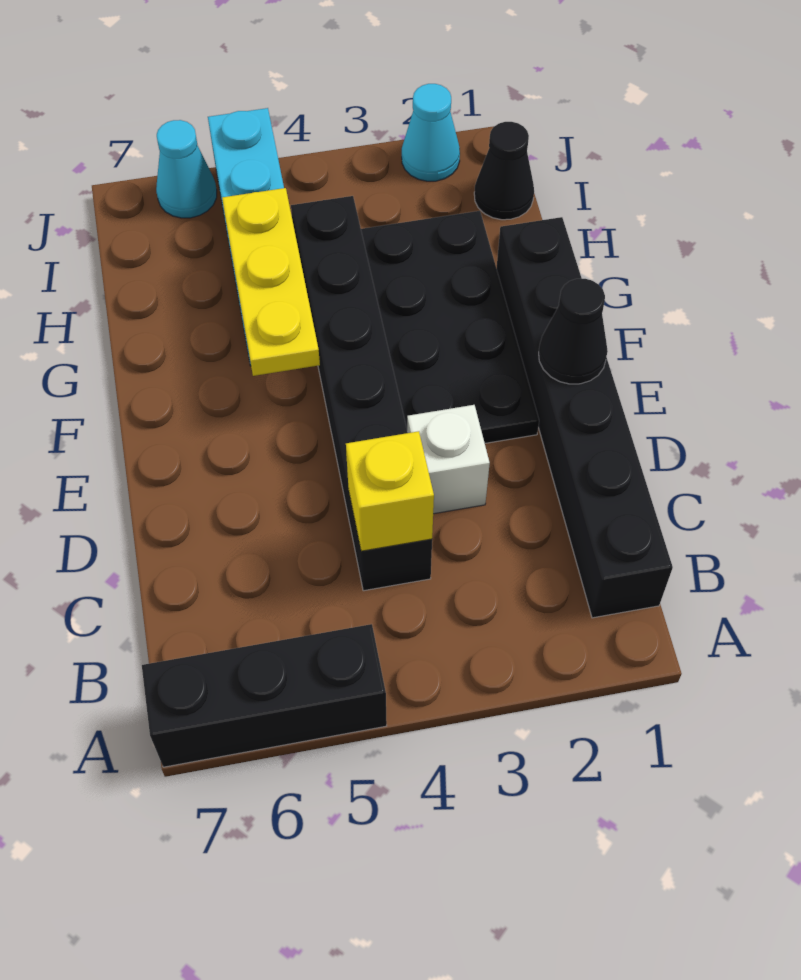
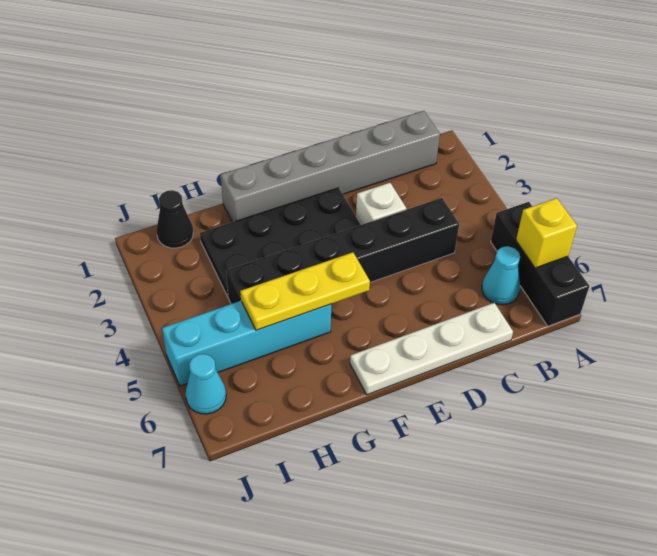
black 1x6 brick [497,217,673,618] -> grey 1x6 brick [221,111,440,222]
yellow 1x1 brick [346,431,434,551] -> yellow 1x1 brick moved to [516,198,577,268]
none -> white 1x4 plate [350,303,513,395]
black 1x1 cone [539,279,608,384] -> none
cyan 1x1 cone [402,84,460,181] -> cyan 1x1 cone moved to [482,246,520,305]

